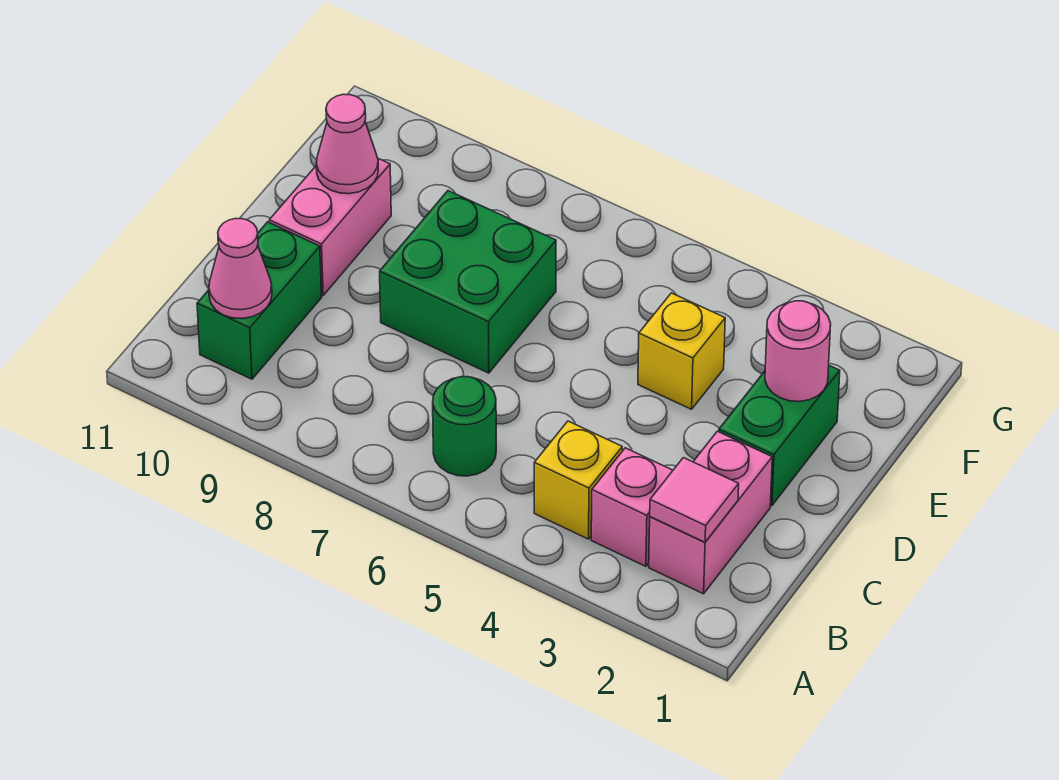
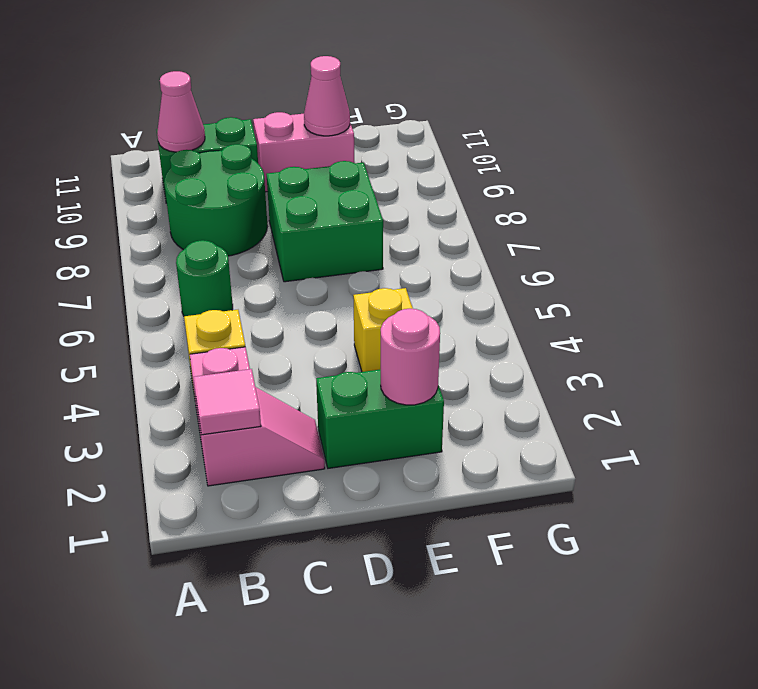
pink 1x2 brick [649,431,772,594] -> pink 1x2 slope [197,387,325,486]
none -> green 2x2 round brick [164,144,267,256]

